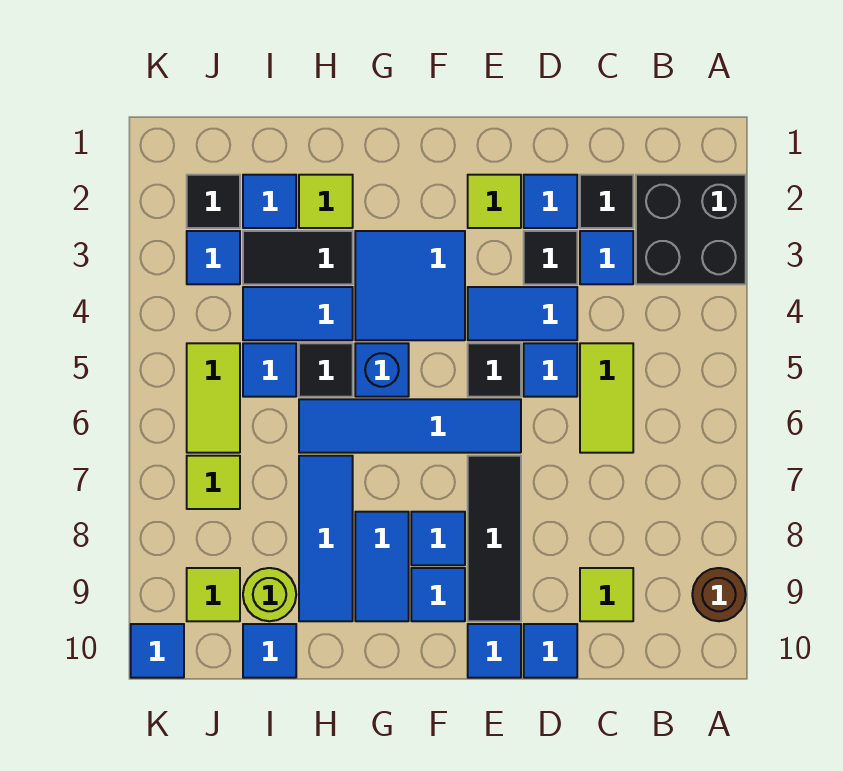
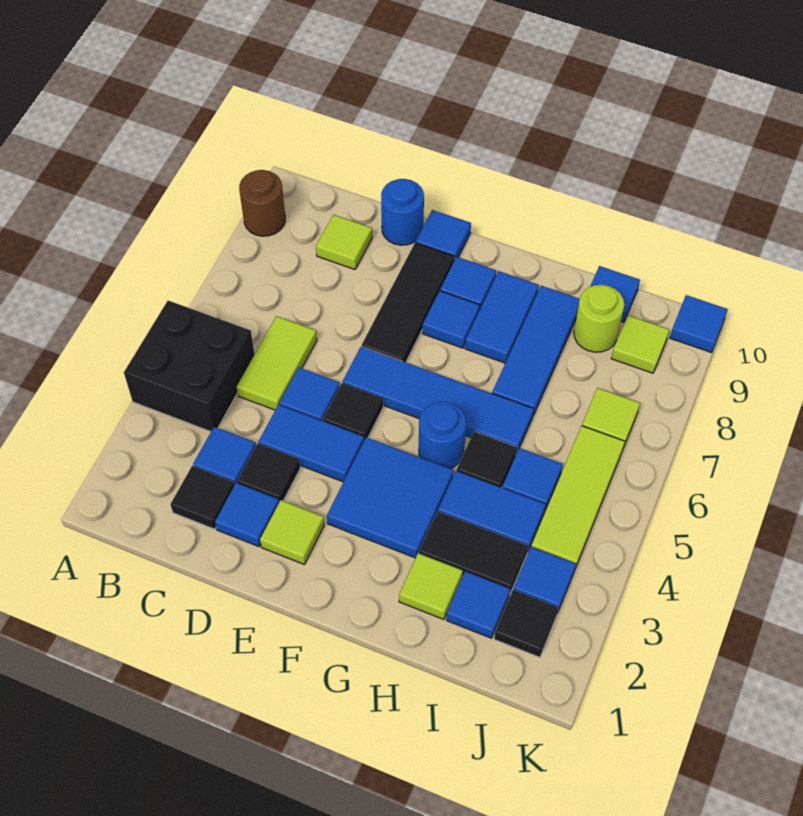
black 2x2 brick [636,175,746,284] -> black 2x2 brick moved to [124,301,255,432]
blue 1x1 tile [524,624,577,678] -> blue 1x1 round brick [381,179,424,245]
blue 1x1 brick [355,343,409,397] -> blue 1x1 round brick [419,402,466,469]
lime 1x2 tile [187,343,240,453] -> lime 1x3 tile [531,426,625,568]

